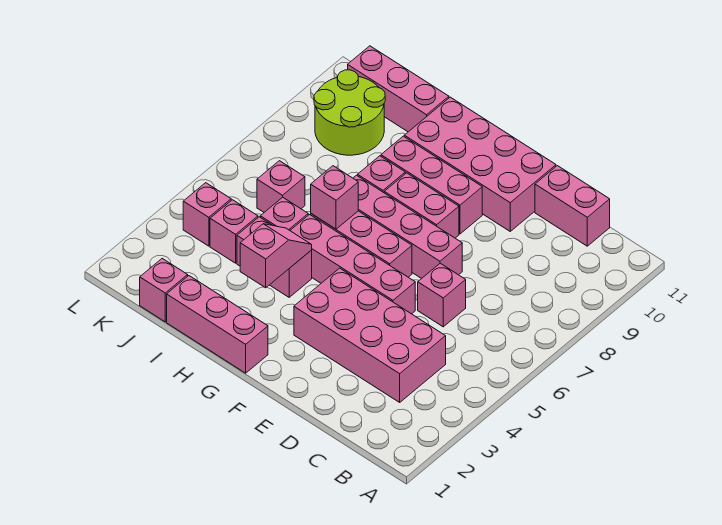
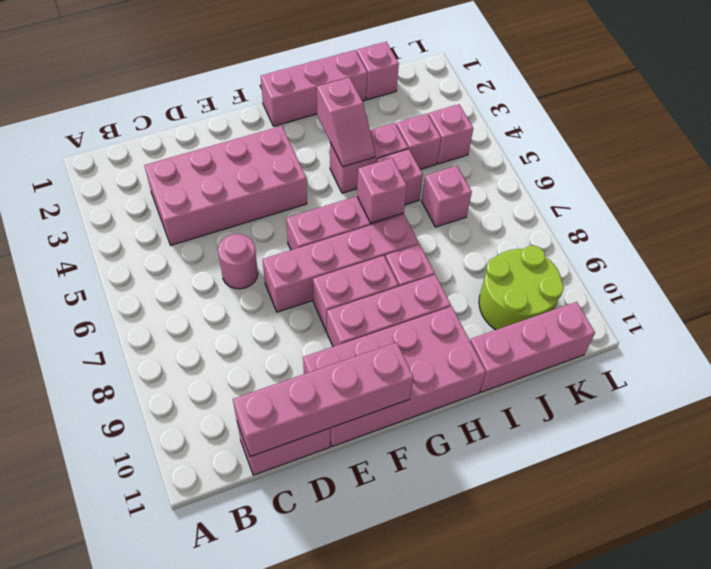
pink 1x1 brick [418,263,466,327] -> pink 1x1 round brick [218,234,258,289]
pink 1x4 brick [290,215,415,314] -> pink 1x4 brick moved to [233,342,413,457]

